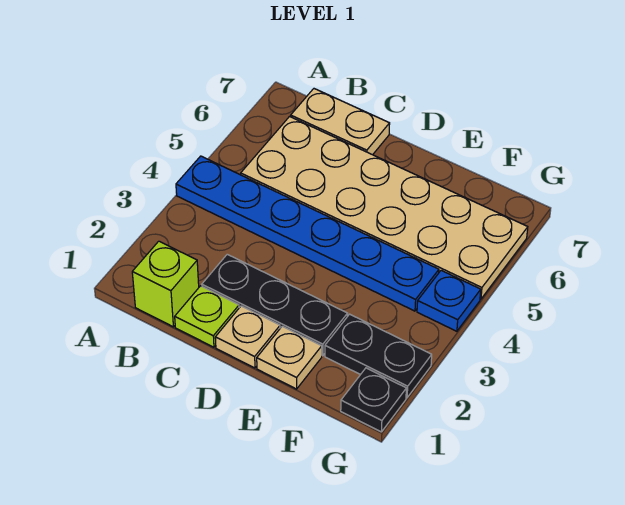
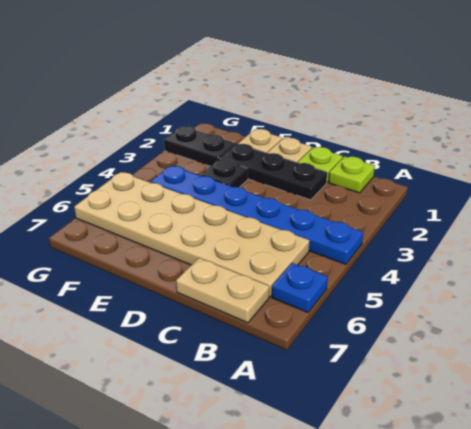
lime 1x1 brick [132,241,199,327] -> lime 1x1 plate [329,156,375,193]
black 1x1 plate [341,368,406,432] -> black 1x1 plate moved to [201,159,248,187]
blue 1x1 plate [417,270,481,331] -> blue 1x1 plate moved to [272,263,328,312]

